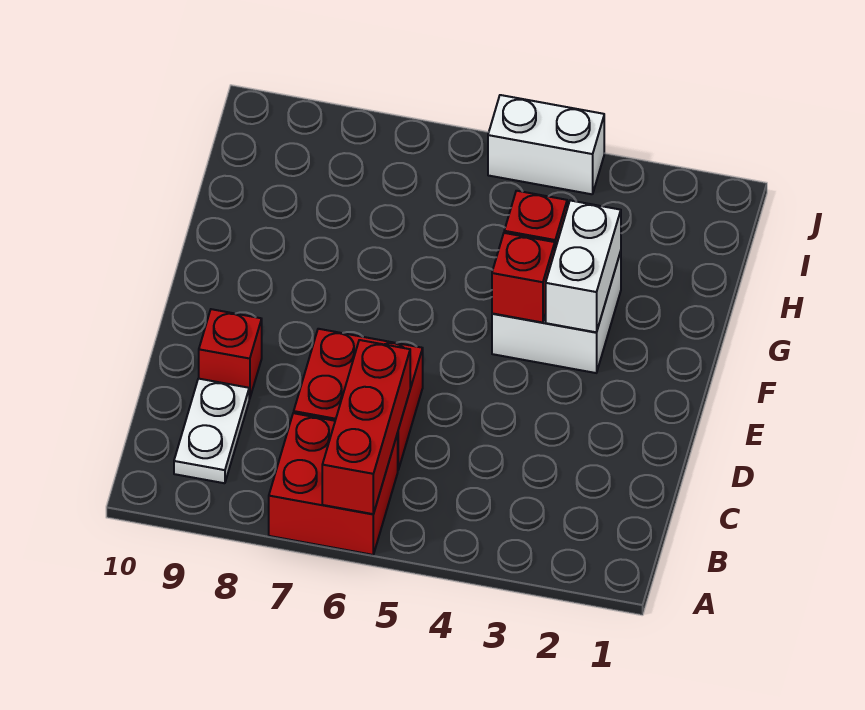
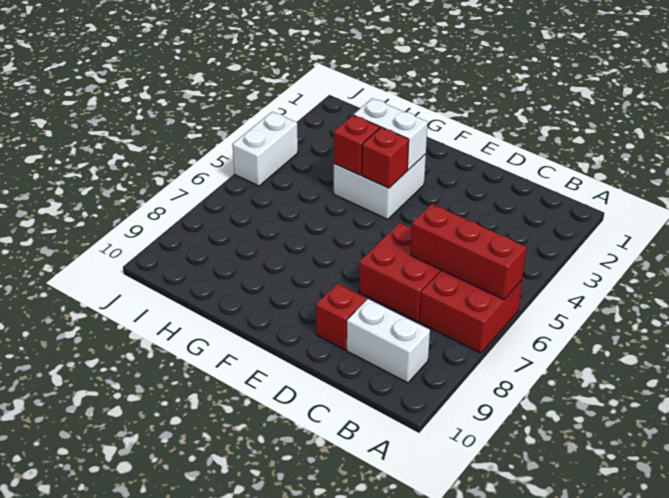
white 1x2 plate [174,379,249,483] -> white 1x2 brick [347,299,430,383]

